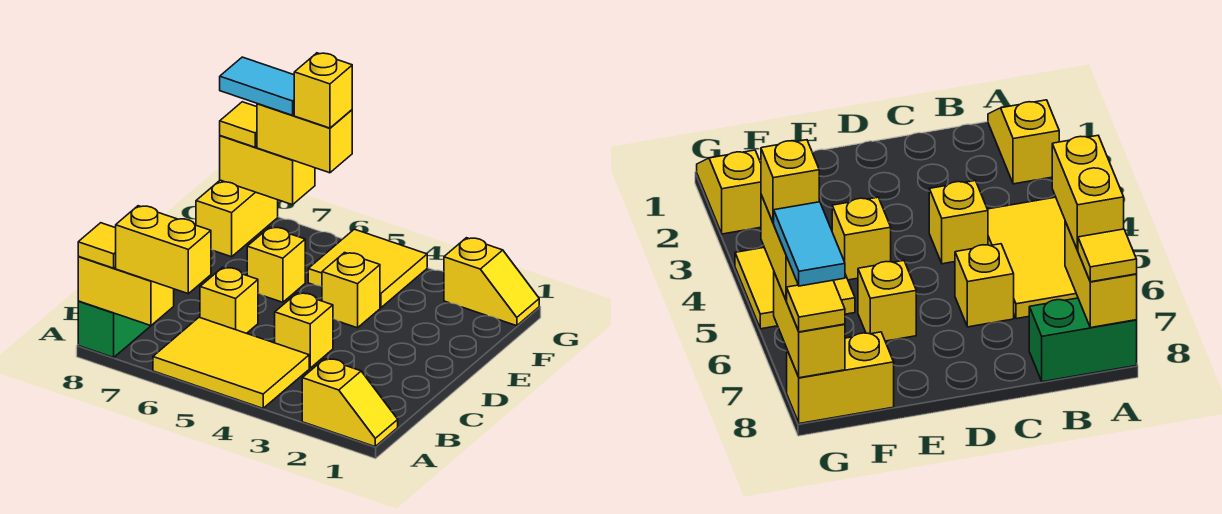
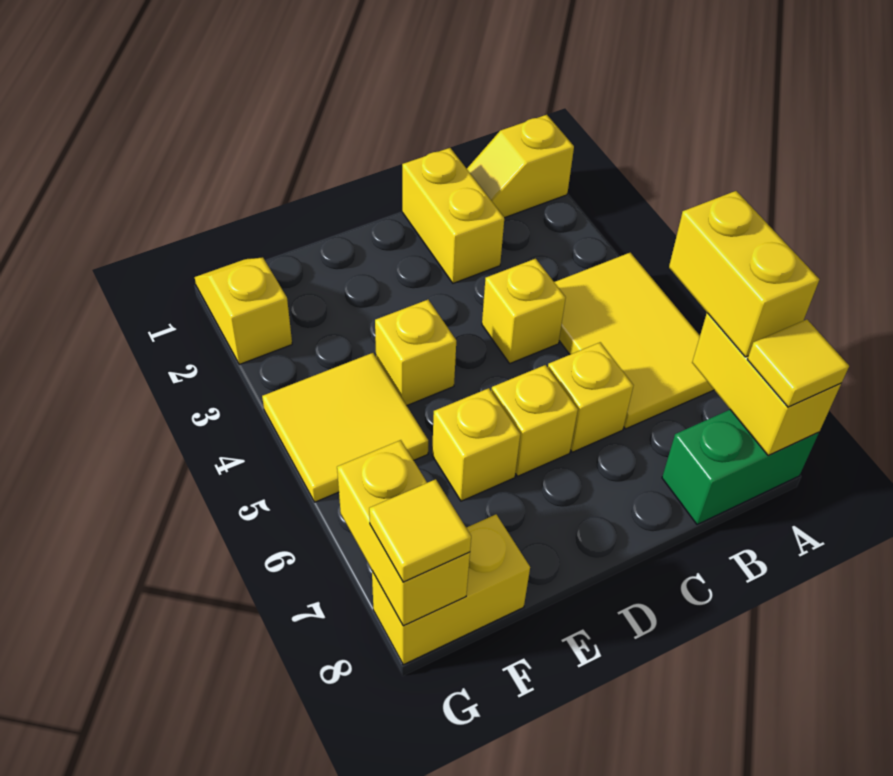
yellow 1x2 slope [302,359,398,446] -> yellow 1x2 slope turned to [467,115,574,218]
yellow 1x2 brick [257,104,352,173] -> yellow 1x2 brick moved to [402,148,504,283]
yellow 1x1 brick [294,53,352,128] -> yellow 1x1 brick moved to [491,365,578,476]
cyan 1x2 tile [220,57,294,115] -> none

